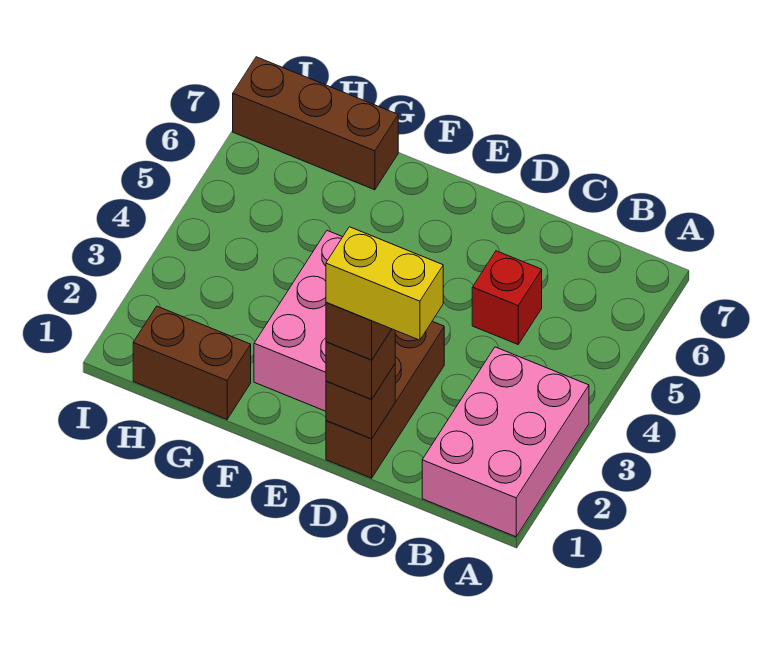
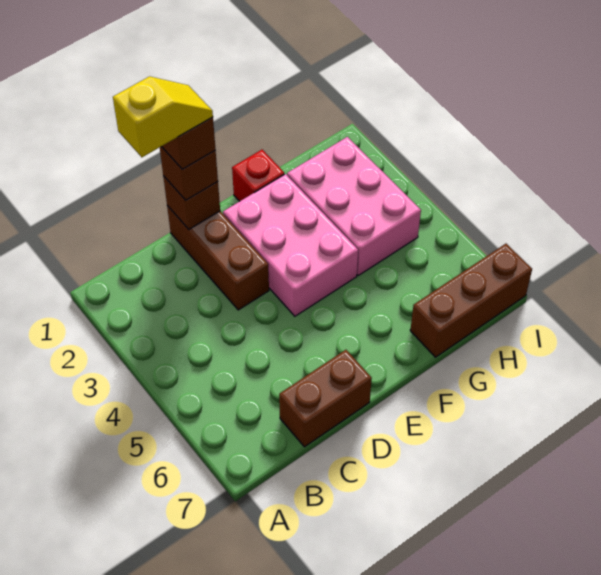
pink 2x3 brick [422,347,589,537] -> pink 2x3 brick moved to [287,137,421,275]
yellow 1x2 brick [326,227,443,340] -> yellow 1x2 slope [113,76,213,157]
red 1x1 brick [472,251,542,344] -> red 1x1 brick moved to [232,150,284,201]
brown 1x2 brick [133,306,251,419] -> brown 1x2 brick moved to [279,350,372,447]

